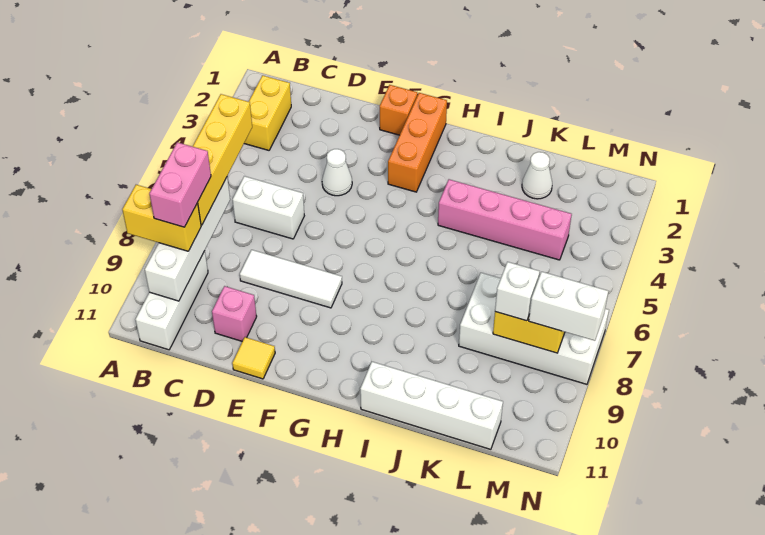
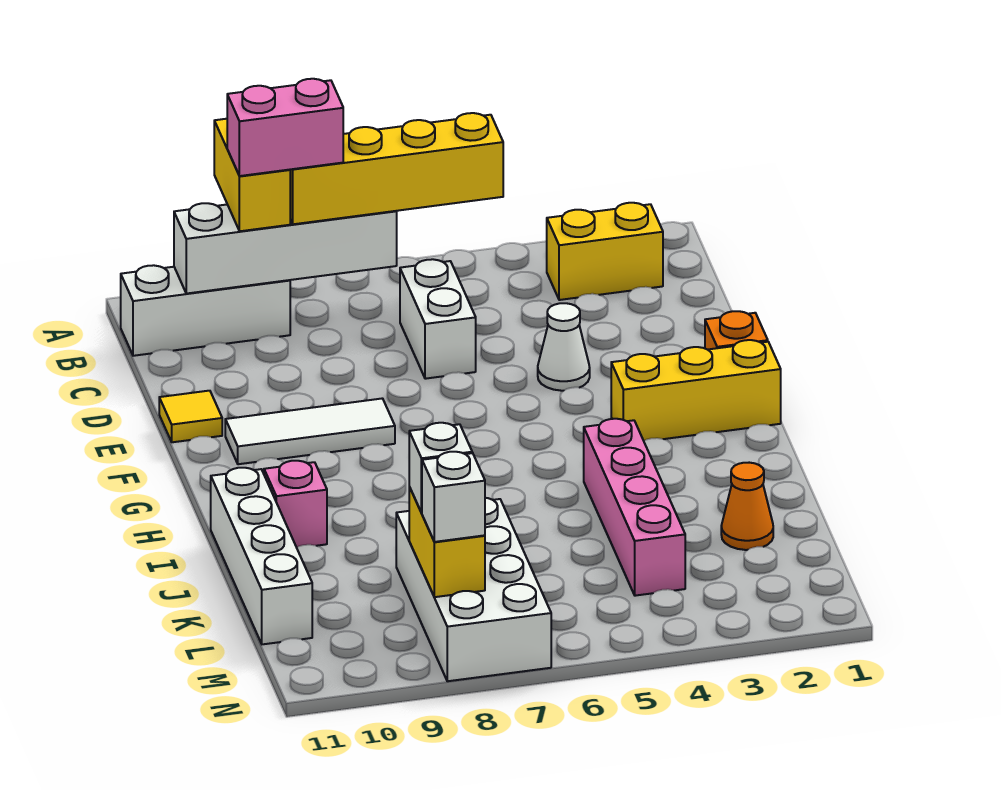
white 1x3 tile [240,250,342,308] -> white 1x3 tile turned to [225,398,395,464]
pink 1x1 brick [212,286,257,341] -> pink 1x1 brick moved to [264,461,327,547]
orange 1x3 brick [388,93,447,192] -> yellow 1x3 brick [611,340,781,441]
white 1x1 cone [522,152,552,199] -> orange 1x1 cone [721,463,773,550]
white 1x2 brick [529,272,608,341] -> white 1x1 brick [422,452,485,542]

